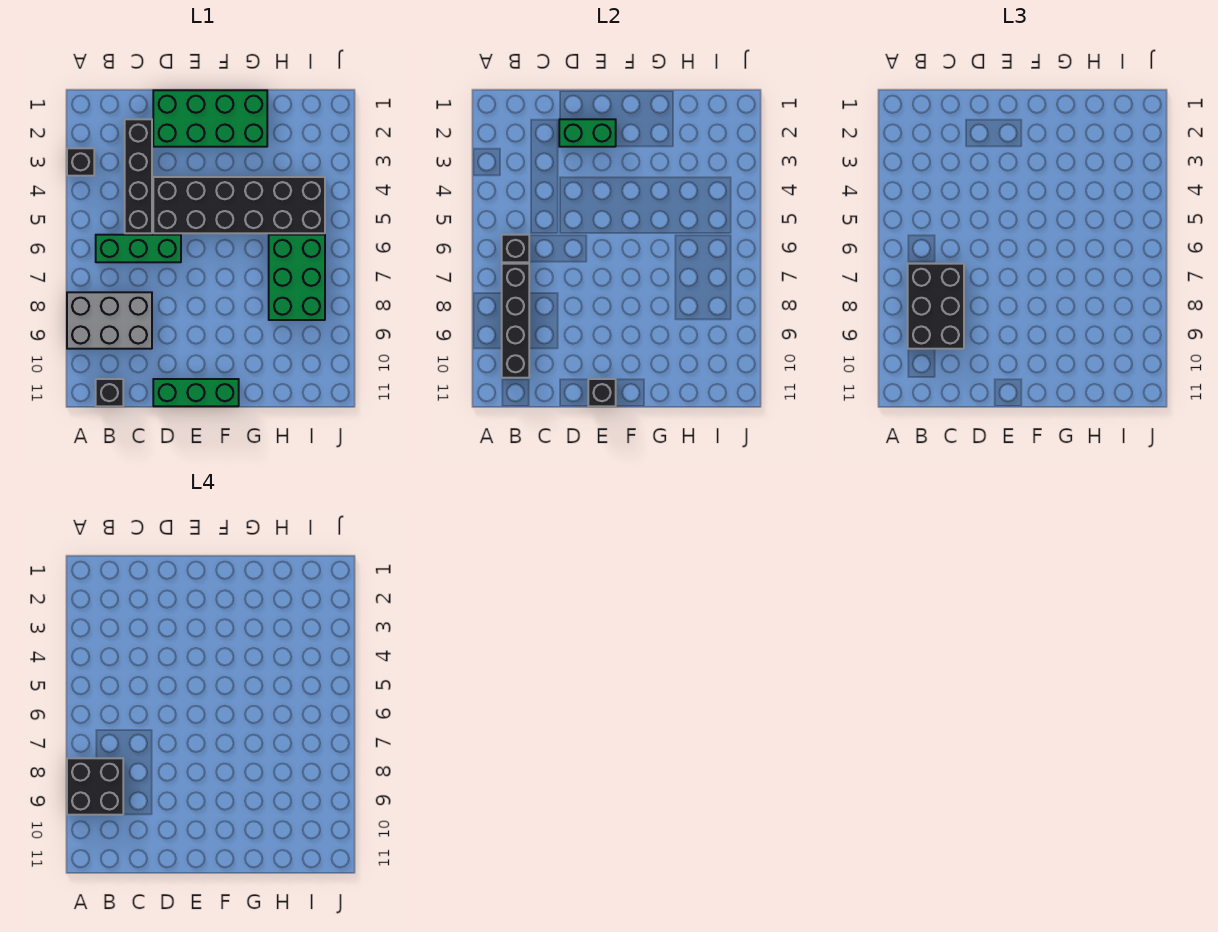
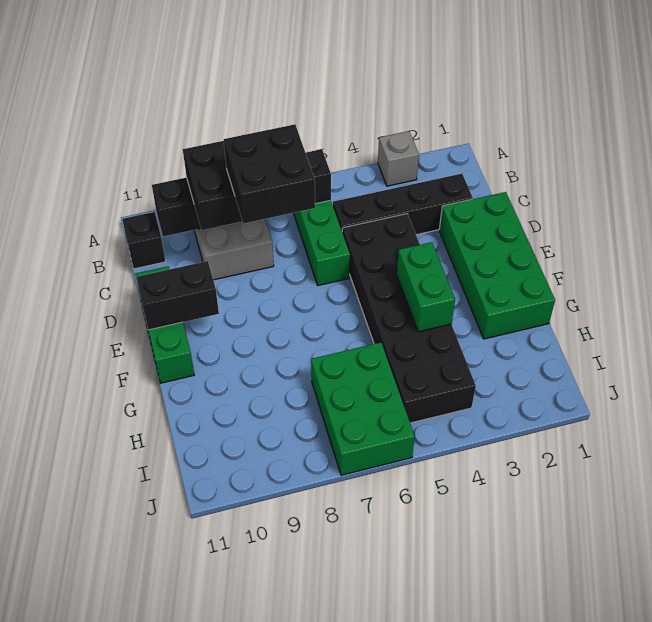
black 1x1 brick [67,148,94,176] -> grey 1x1 brick [378,131,419,186]
black 2x2 brick [67,758,123,815] -> black 2x2 brick moved to [224,124,315,224]
green 1x2 brick [559,119,616,147] -> green 1x2 brick moved to [397,242,455,332]
black 1x1 brick [588,379,616,406] -> black 1x2 brick [137,261,219,330]
green 2x3 brick [269,235,325,320] -> green 2x3 brick turned to [311,343,415,475]

